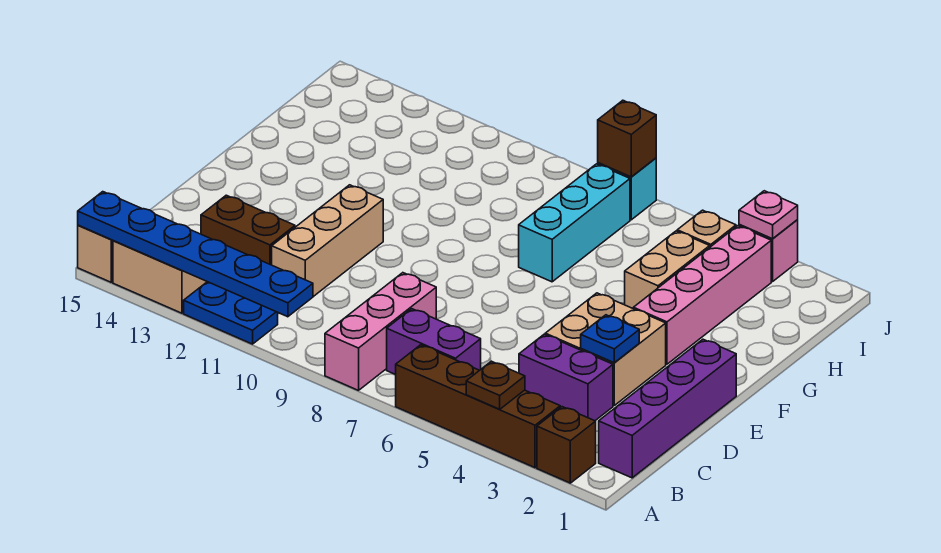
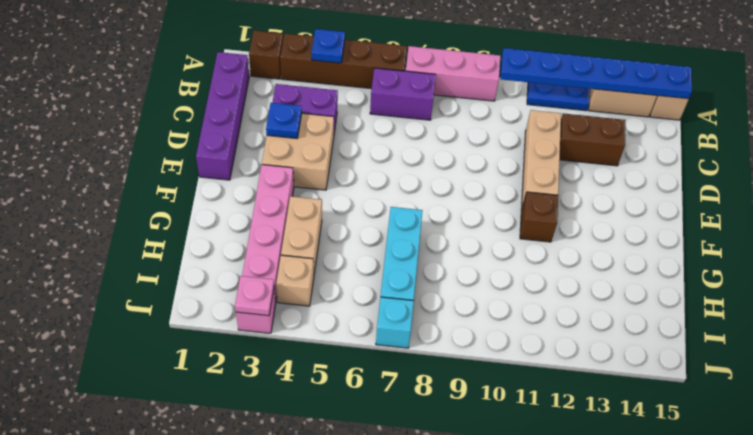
brown 1x1 plate [466,361,525,409] -> blue 1x1 plate [311,29,345,63]
pink 1x3 brick [325,273,436,390] -> pink 1x3 brick turned to [406,46,500,101]
brown 1x1 brick [598,100,656,177] -> brown 1x1 brick moved to [520,192,558,242]

